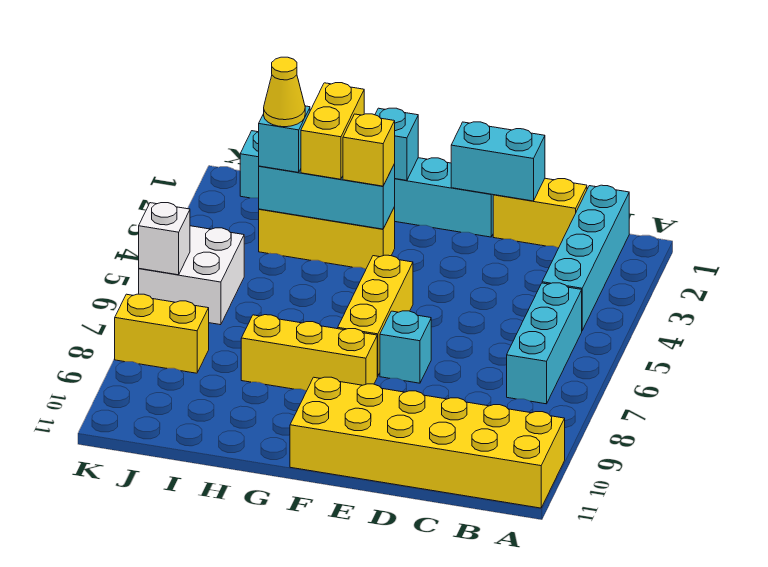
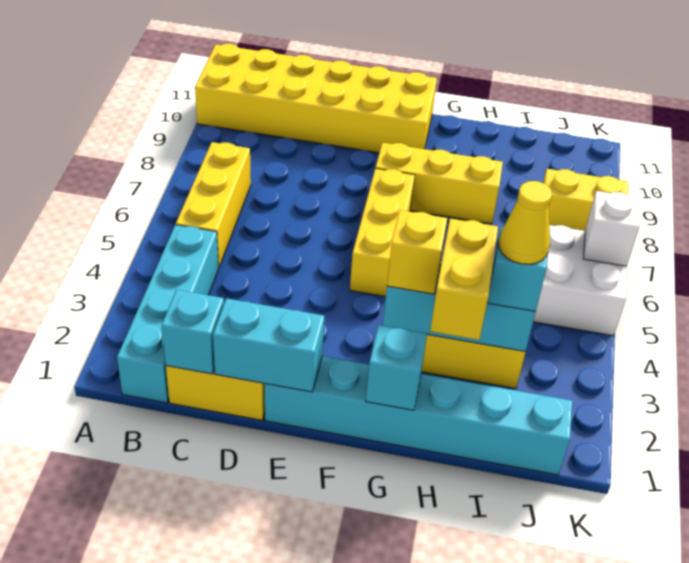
cyan 1x3 brick [507,283,582,404] -> yellow 1x3 brick [176,142,251,268]
cyan 1x1 brick [380,311,431,383] -> cyan 1x1 brick moved to [162,290,224,374]

